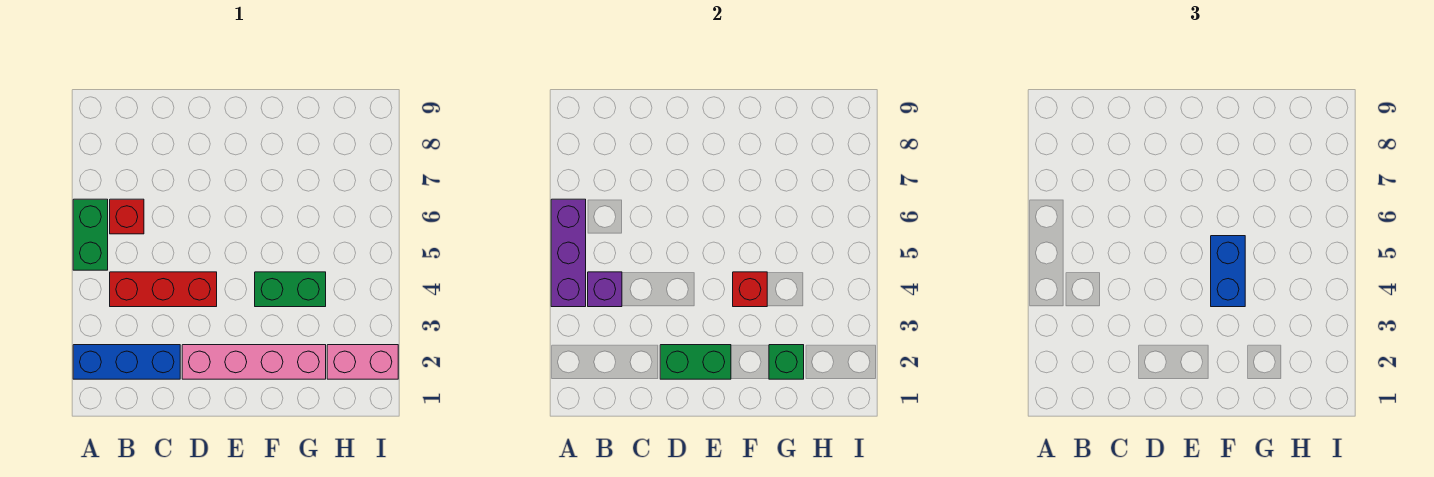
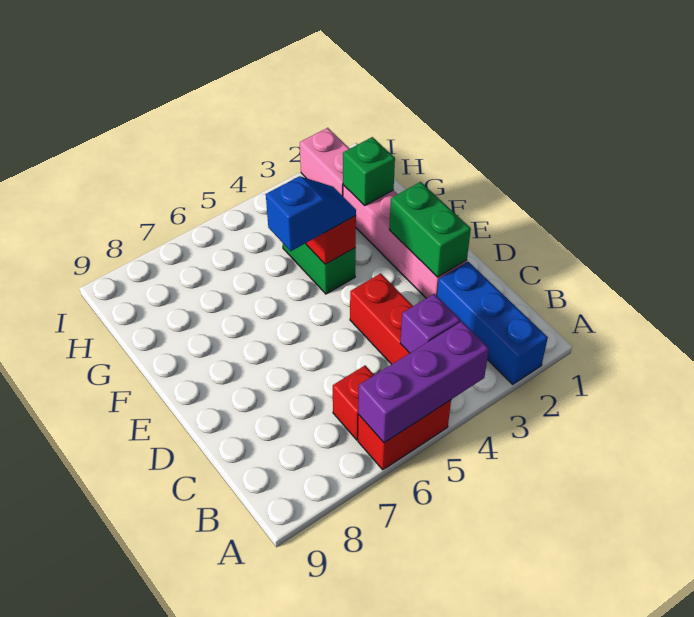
green 1x2 brick [73,199,108,270] -> red 1x2 brick [358,400,451,470]
blue 1x2 brick [1211,236,1245,307] -> blue 1x2 slope [266,176,356,251]

